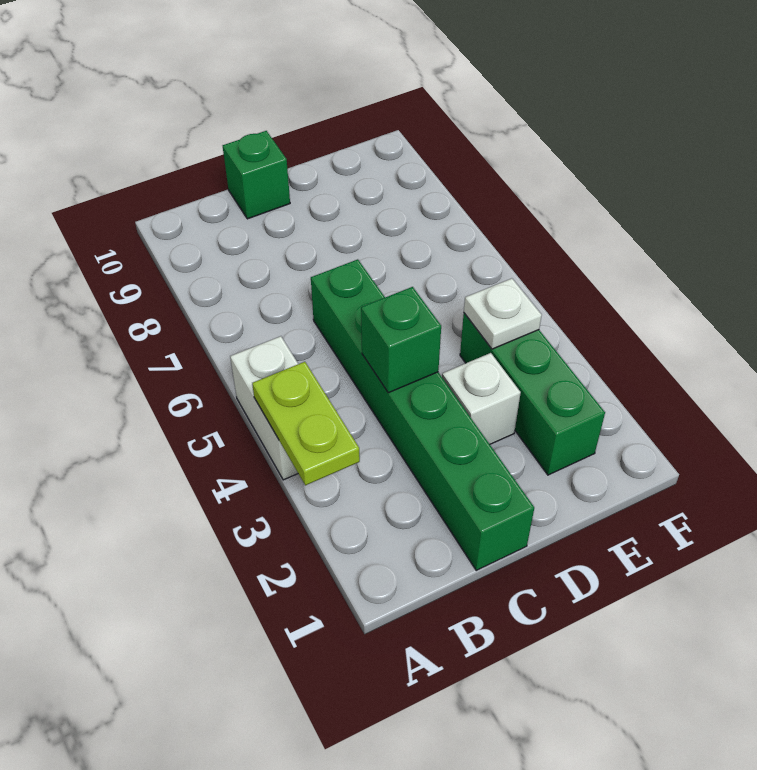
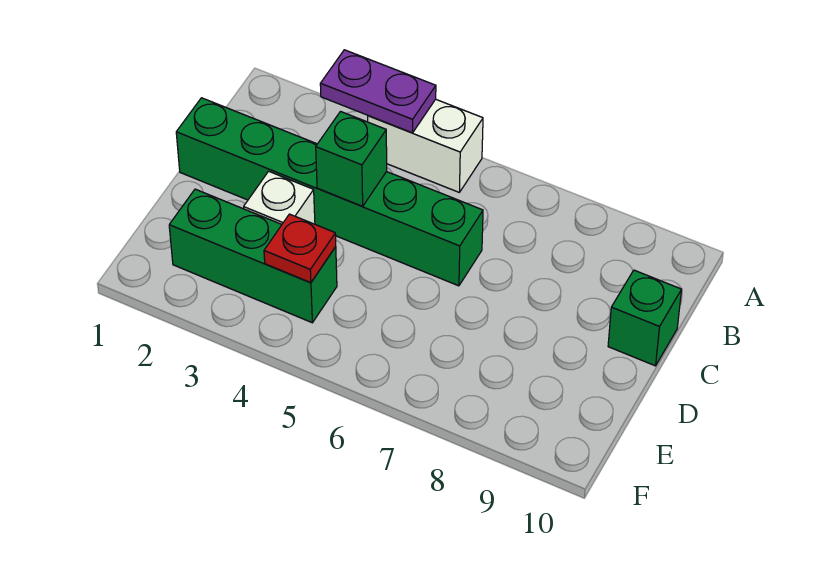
lime 1x2 plate [252,362,360,485] -> purple 1x2 plate [320,50,436,133]
white 1x1 plate [464,278,542,349] -> red 1x1 plate [264,214,336,283]

